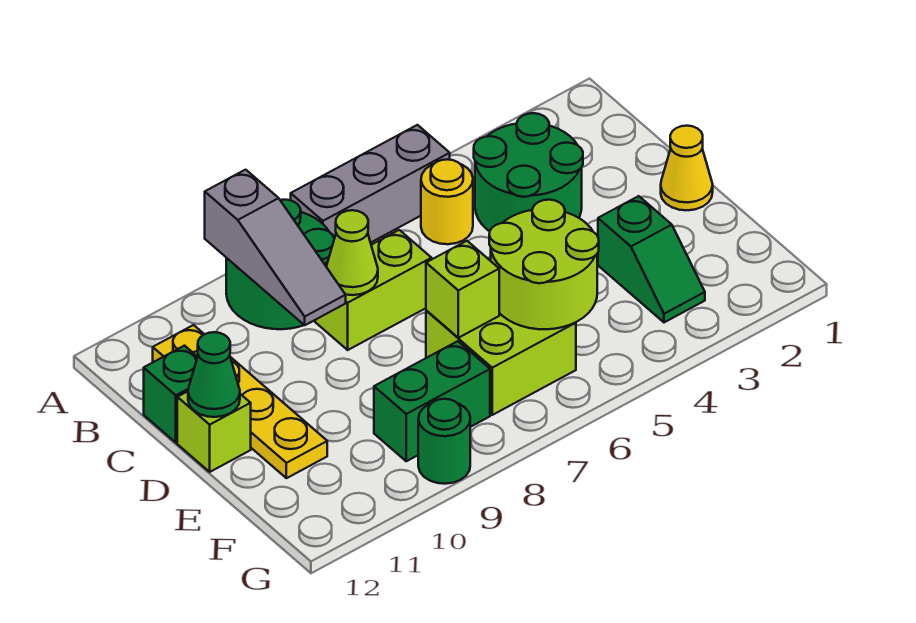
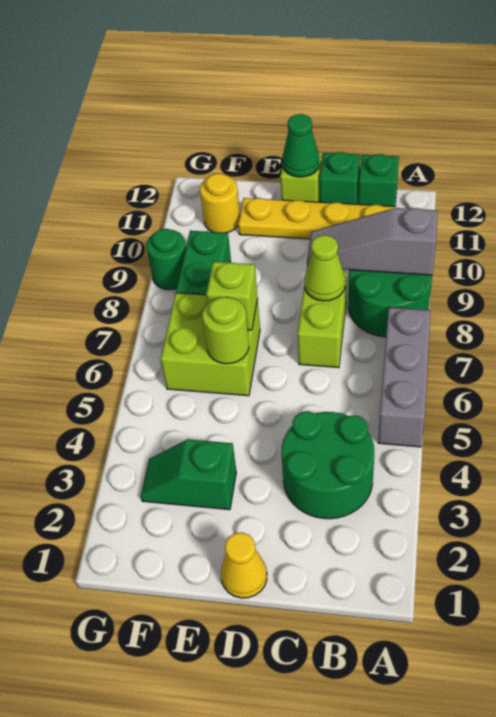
yellow 1x1 round brick [421,159,473,244] -> yellow 1x1 round brick moved to [200,173,240,233]
none -> green 1x1 brick [358,154,399,206]
lime 2x2 round brick [489,200,599,329] -> lime 1x1 round brick [202,297,249,364]

